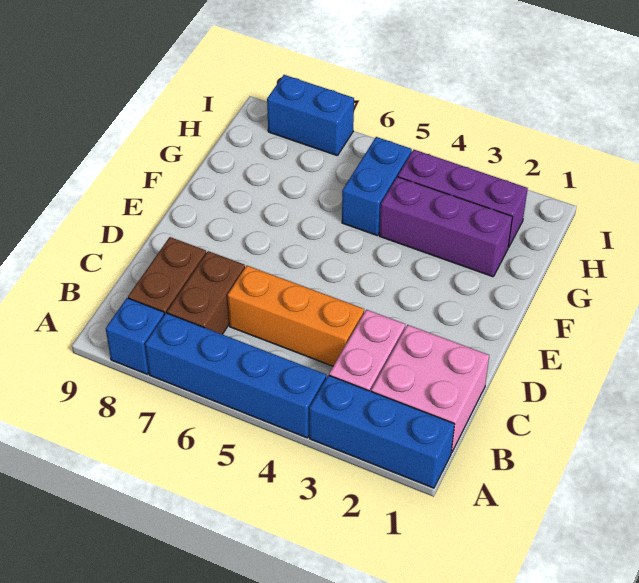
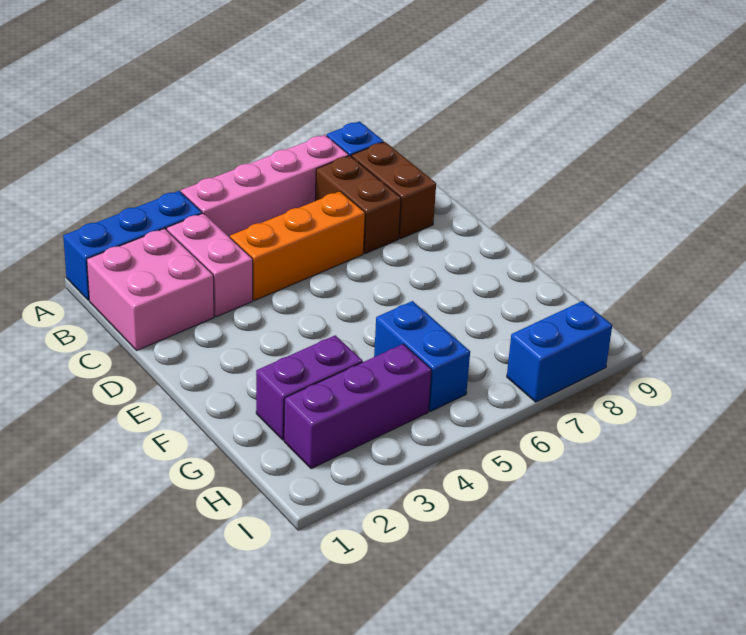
blue 1x4 brick [145,313,326,438] -> pink 1x4 brick [181,135,349,237]
purple 1x3 brick [380,177,512,277] -> purple 1x2 brick [256,335,363,440]

